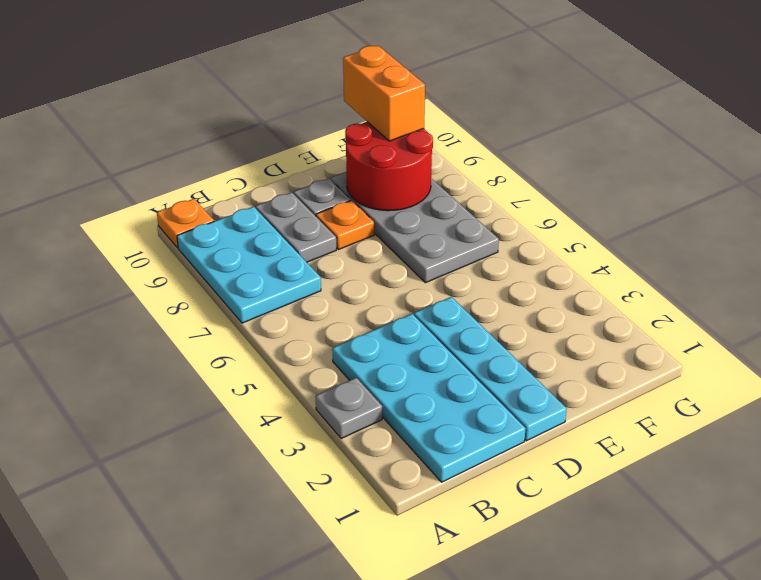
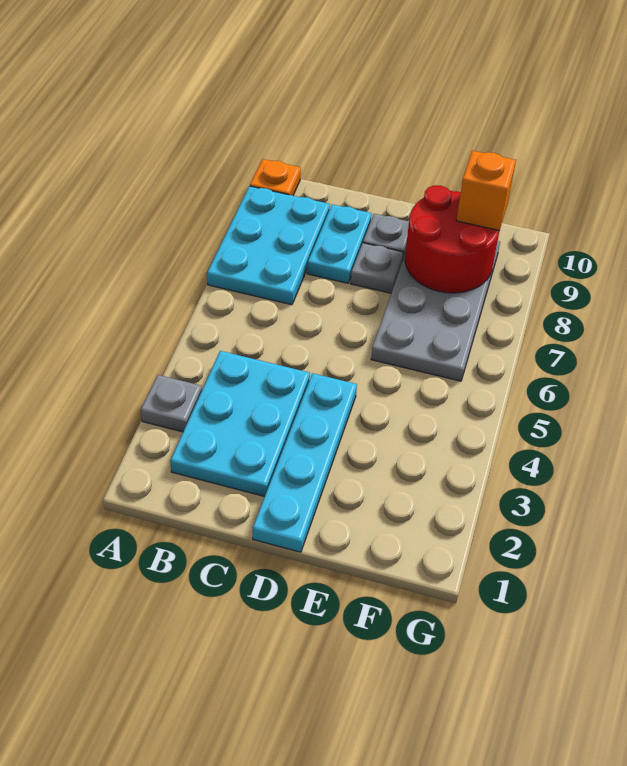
cyan 2x4 plate [332,314,526,482] -> cyan 2x3 plate [170,351,310,496]
grey 1x2 plate [256,192,336,262] -> cyan 1x2 plate [307,204,372,283]
orange 1x1 plate [316,200,374,250] -> grey 1x1 plate [351,243,404,293]
orange 1x2 brick [343,46,425,141] -> orange 1x1 brick [456,151,516,231]

